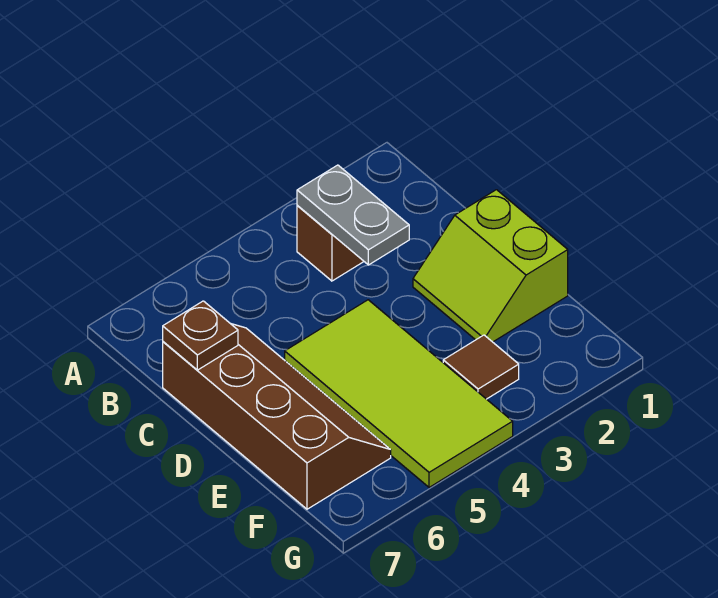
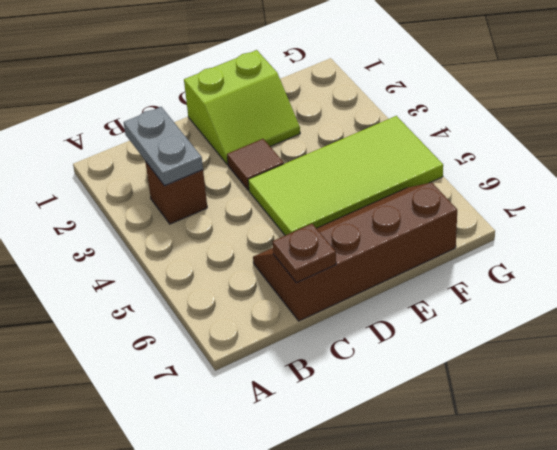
grey 1x2 plate [297,165,409,265] -> grey 1x2 plate turned to [124,107,203,186]
brown 1x1 tile [443,335,519,399] -> brown 1x1 tile moved to [227,139,284,190]

